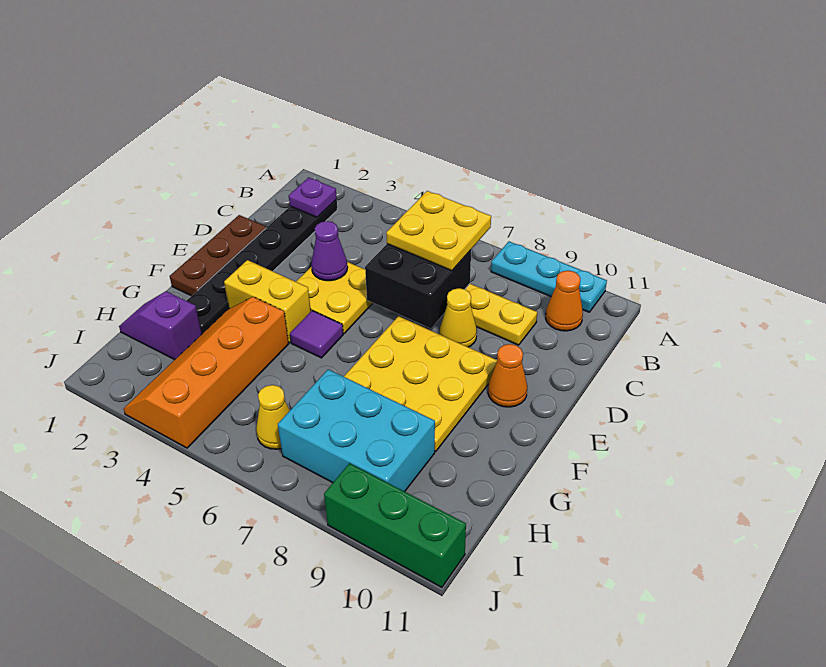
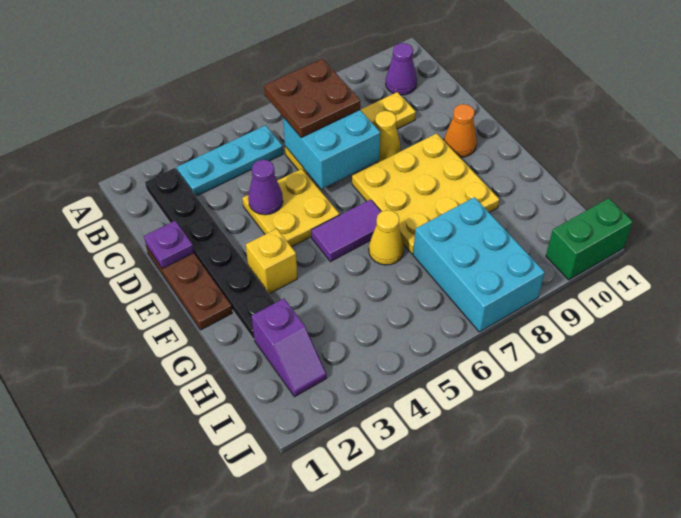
cyan 1x3 plate [491,242,607,312] -> cyan 1x3 plate moved to [176,125,283,196]
purple 1x1 plate [289,177,337,217] -> purple 1x1 plate moved to [144,221,194,268]
yellow 2x2 plate [386,191,491,271] -> brown 2x2 plate [264,59,360,138]
orange 1x1 cone [546,271,583,331] -> purple 1x1 cone [386,43,417,95]
black 2x2 brick [365,244,471,329] -> cyan 2x2 brick [283,110,380,189]
yellow 1x2 brick [224,260,311,343] -> yellow 1x1 brick [246,229,297,294]
purple 1x1 tile [290,311,343,358] -> purple 1x2 tile [311,200,381,262]
orange 2x4 slope [124,297,289,448] -> none
purple 1x2 slope [119,291,202,360] -> purple 1x2 slope turned to [252,299,327,397]
cyan 2x3 brick [278,369,435,492] -> cyan 2x3 brick turned to [413,197,545,332]
yellow 1x1 cone [256,385,290,449] -> yellow 1x1 cone moved to [369,210,404,265]
green 1x3 brick [324,463,466,587] -> green 1x2 brick [546,198,633,280]

